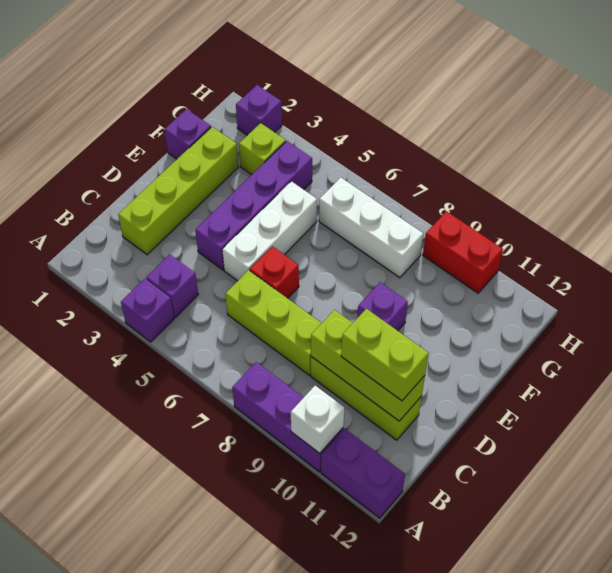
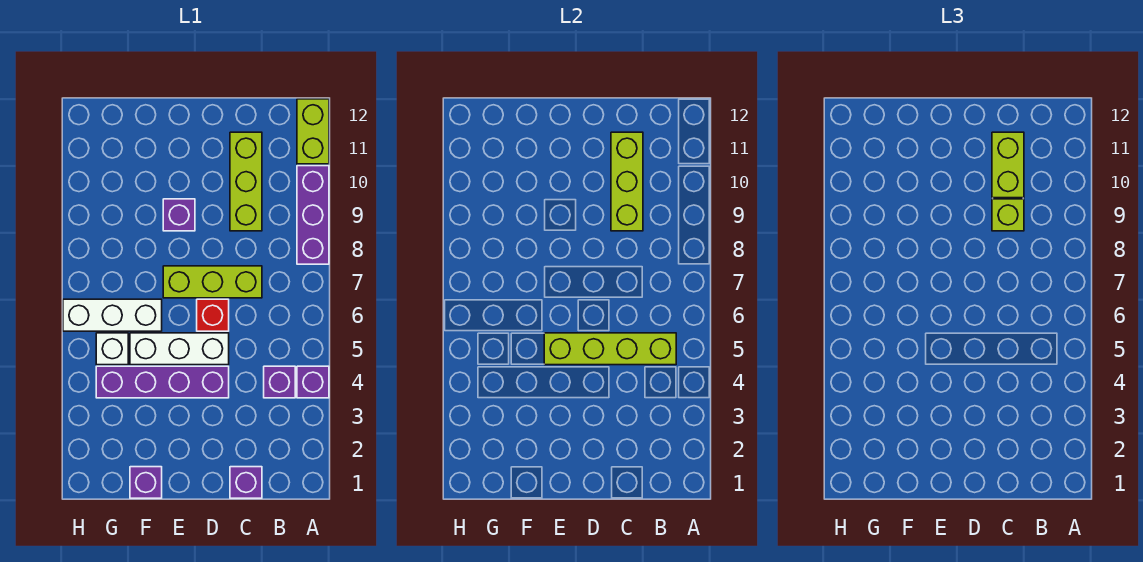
white 1x1 brick [291,386,344,453] -> white 1x1 brick moved to [96,333,128,365]
purple 1x2 brick [321,429,405,518] -> lime 1x2 brick [297,99,329,164]
lime 1x4 brick [118,127,238,255] -> lime 1x4 brick moved to [544,333,676,365]
lime 1x3 brick [226,270,322,375] -> lime 1x3 brick turned to [163,266,262,298]
lime 1x1 brick [239,123,286,175] -> lime 1x1 brick moved to [992,199,1024,231]
white 1x3 brick [319,177,423,278] -> white 1x3 brick turned to [63,299,162,331]
purple 1x1 brick [236,85,282,135] -> purple 1x1 brick moved to [230,467,262,498]
red 1x2 brick [423,211,503,293] -> none

